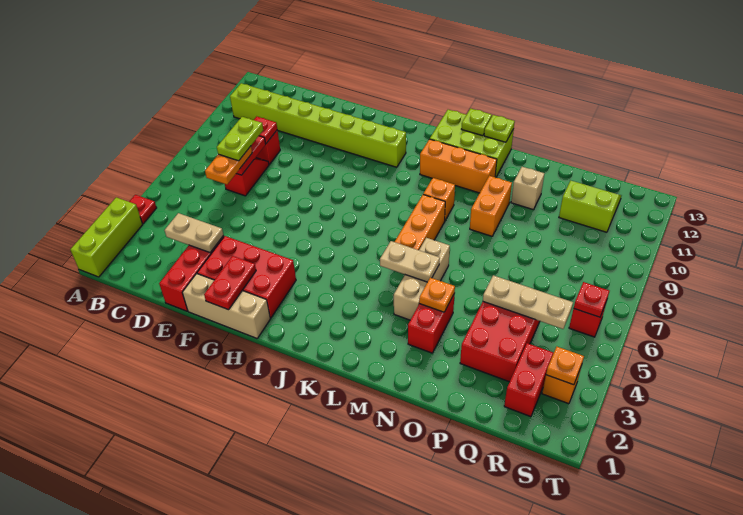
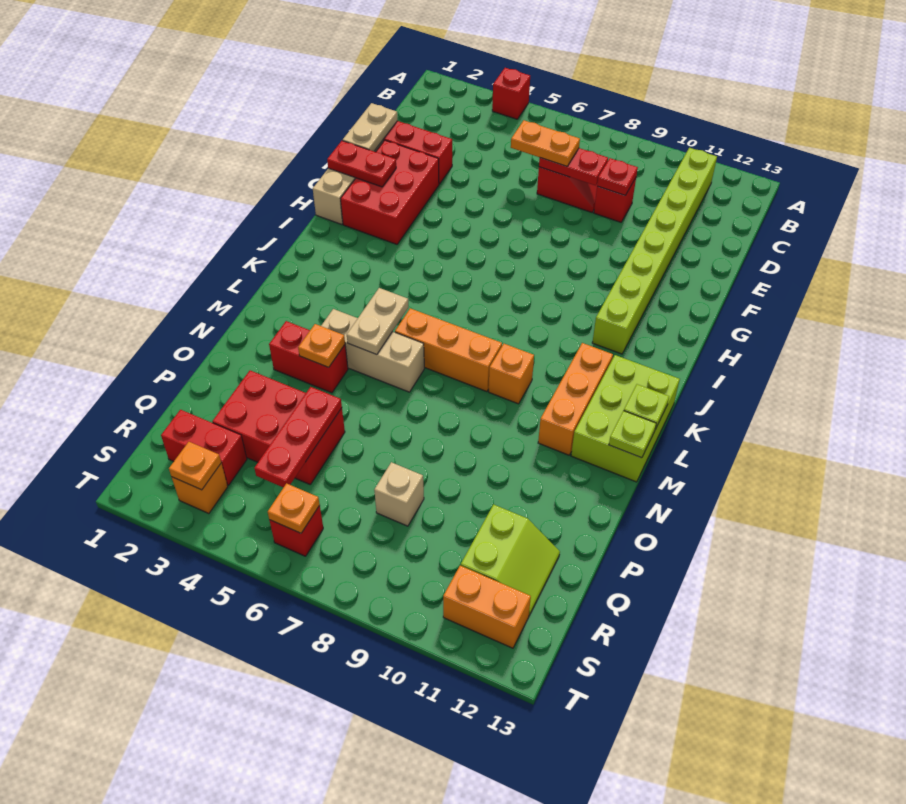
lime 1x3 brick [70,197,143,277] -> none
red 1x1 plate [129,195,157,224] -> red 1x1 brick [492,68,530,119]
tan 1x2 plate [164,213,223,253] -> tan 1x2 plate moved to [343,103,398,151]
lime 1x2 plate [217,117,263,161] -> none
orange 1x2 brick [470,176,512,236] -> orange 1x2 brick moved to [443,566,531,648]
tan 1x1 brick [511,167,544,210] -> tan 1x1 brick moved to [374,462,424,526]
tan 1x3 plate [483,275,573,329] -> red 1x3 plate [254,387,342,487]
red 1x1 plate [574,282,609,317] -> orange 1x1 plate [268,483,320,533]

